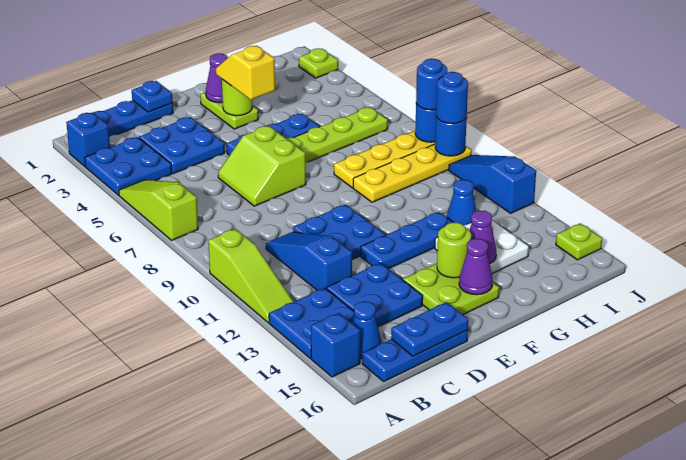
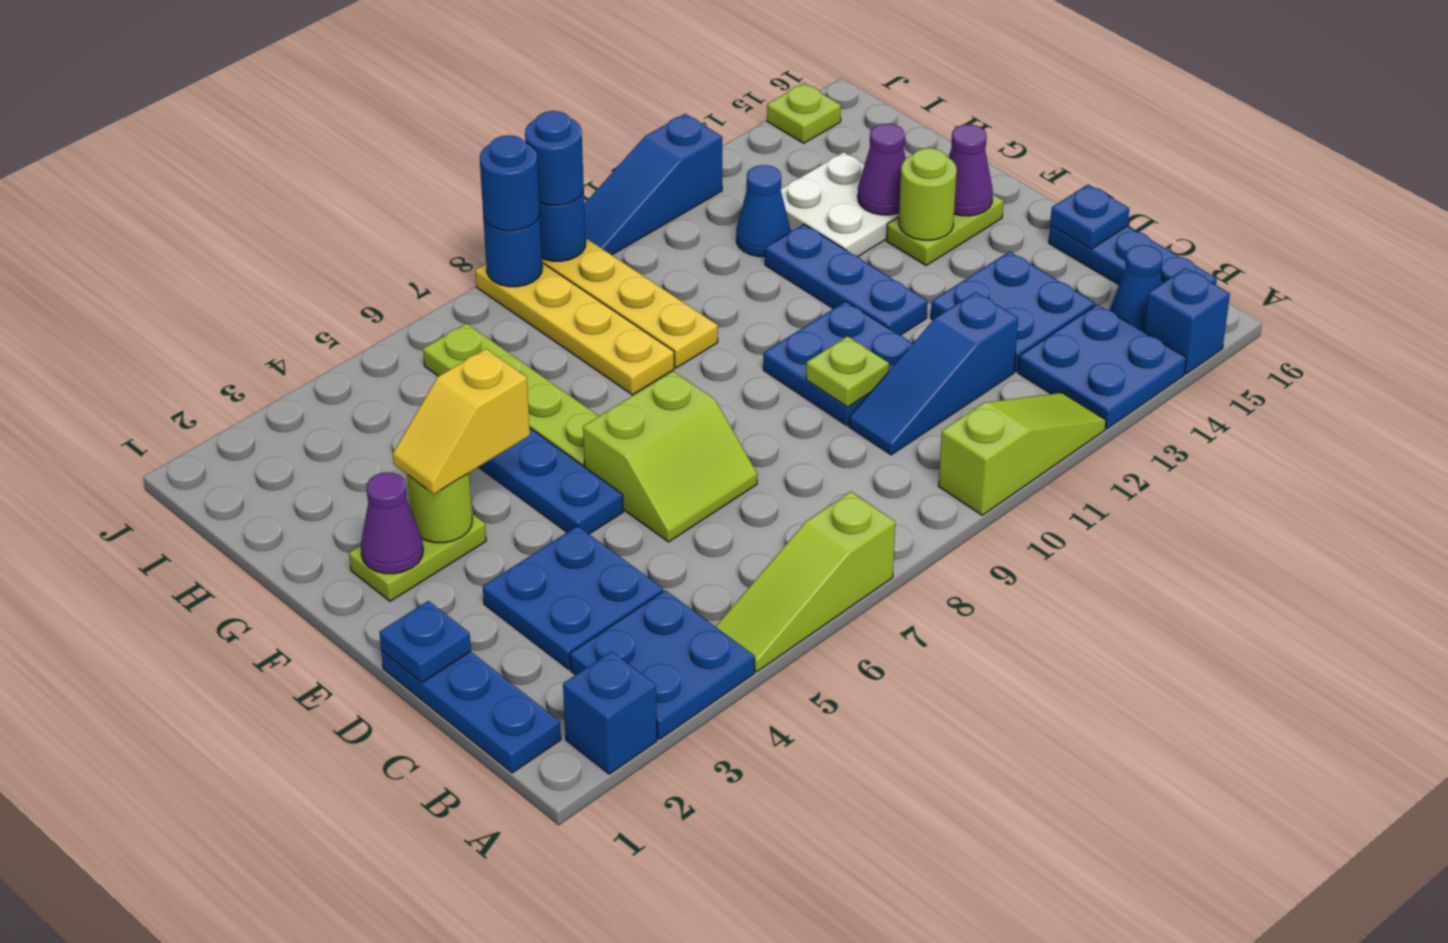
blue 1x2 plate [391,302,468,356] -> blue 1x1 plate [1050,185,1129,249]
lime 2x2 plate [403,264,499,314] -> lime 1x2 plate [887,195,1003,265]
lime 1x1 plate [299,48,338,78] -> lime 1x1 plate moved to [806,336,889,407]

